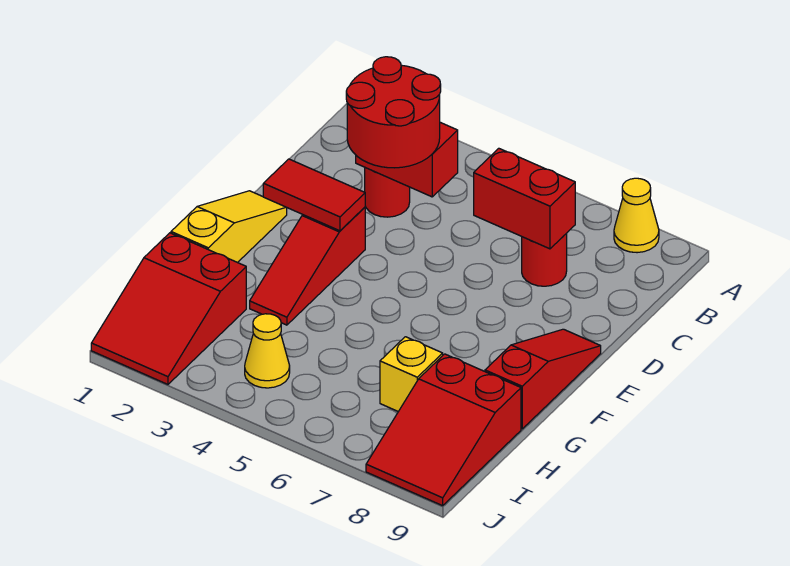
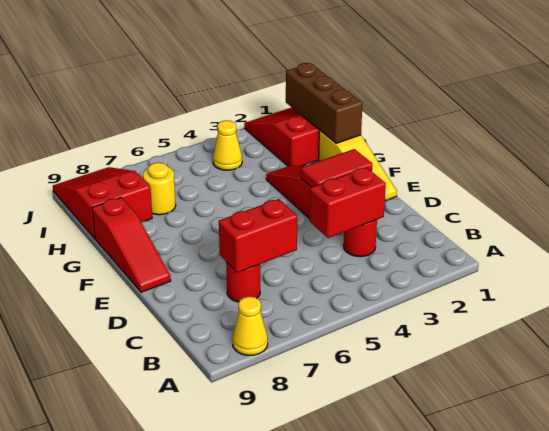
red 2x2 round brick [346,57,441,168] -> none
none -> brown 1x3 brick [286,63,362,143]
yellow 1x1 brick [380,337,443,412] -> yellow 1x1 round brick [143,163,176,215]

